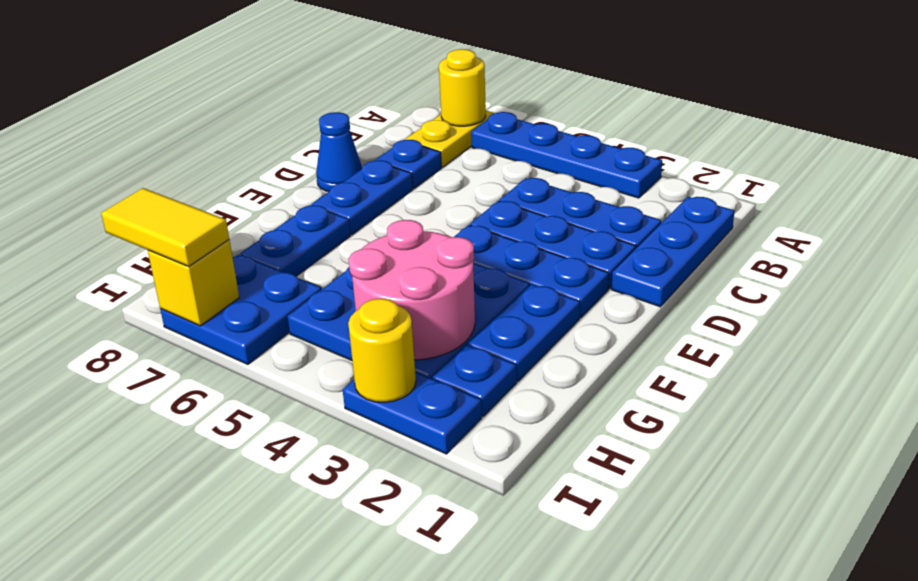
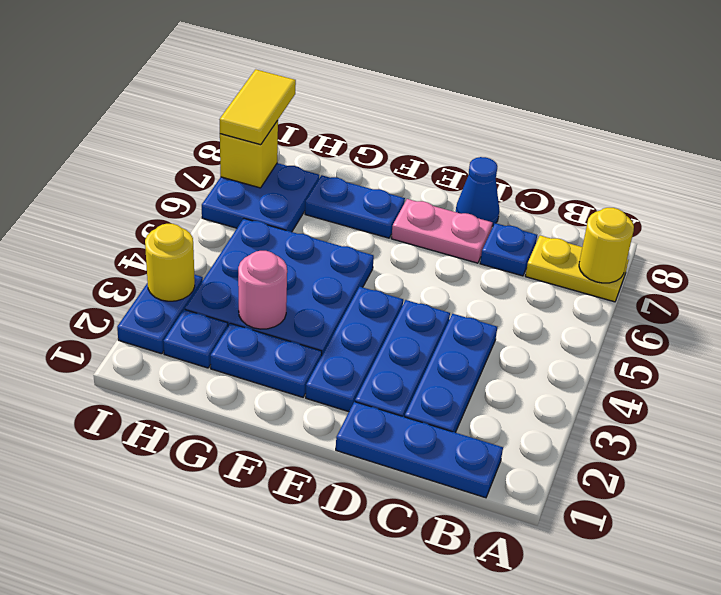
blue 1x4 plate [471,112,662,198] -> none
blue 1x2 plate [312,160,413,235] -> pink 1x2 plate [391,199,492,263]
pink 2x2 round brick [349,220,475,360] -> pink 1x1 round brick [238,251,287,329]

